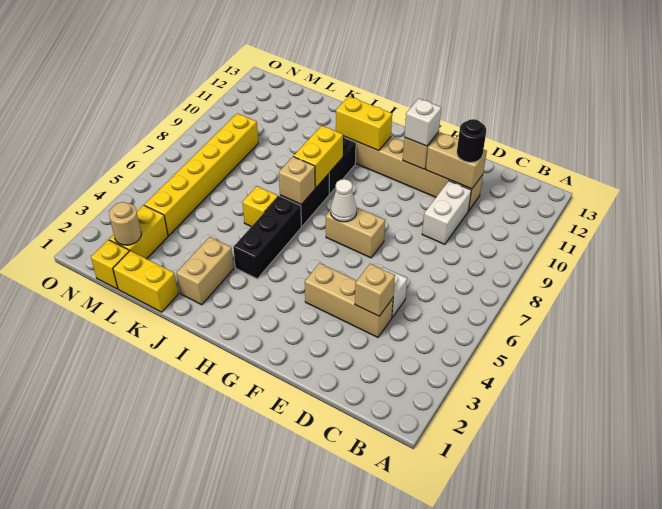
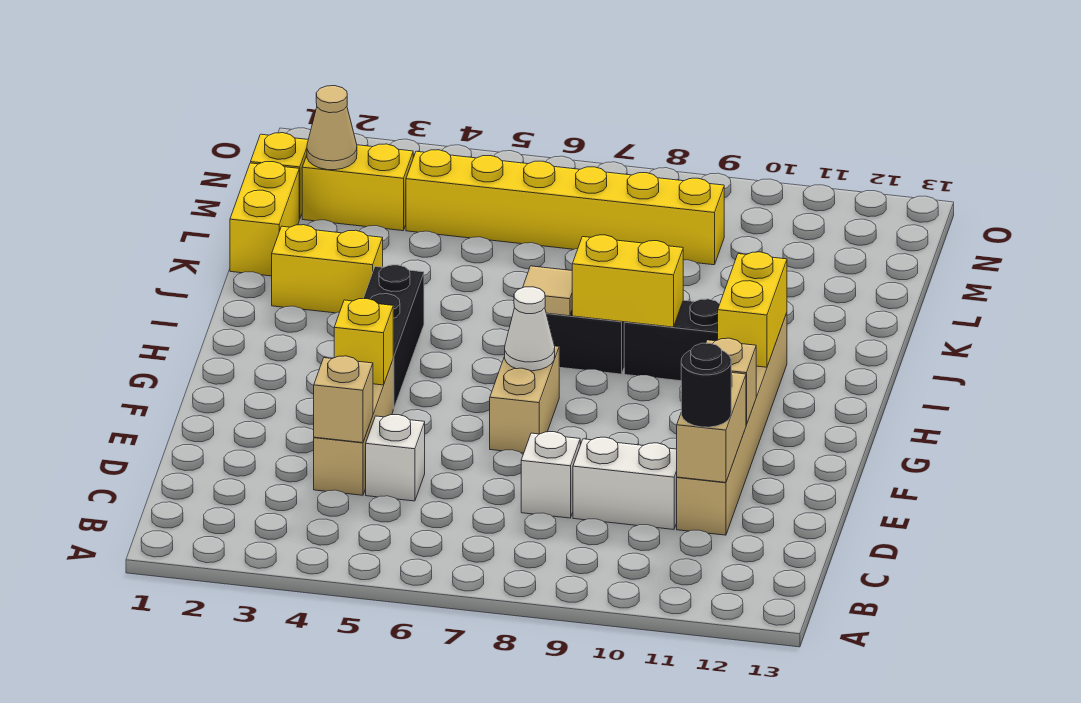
white 1x1 brick [404,99,441,146] -> white 1x1 brick moved to [521,432,580,518]
black 1x3 brick [233,196,302,279] -> black 1x3 brick turned to [363,265,424,409]
tan 1x1 brick [279,157,315,205] -> tan 1x1 tile [523,266,572,316]
tan 1x2 brick [176,237,234,305] -> yellow 1x2 brick [272,225,383,313]
yellow 1x1 brick [242,186,278,227] -> yellow 1x1 brick moved to [334,299,393,385]
tan 1x1 round brick [109,202,141,245] -> tan 1x1 cone [307,86,357,170]

